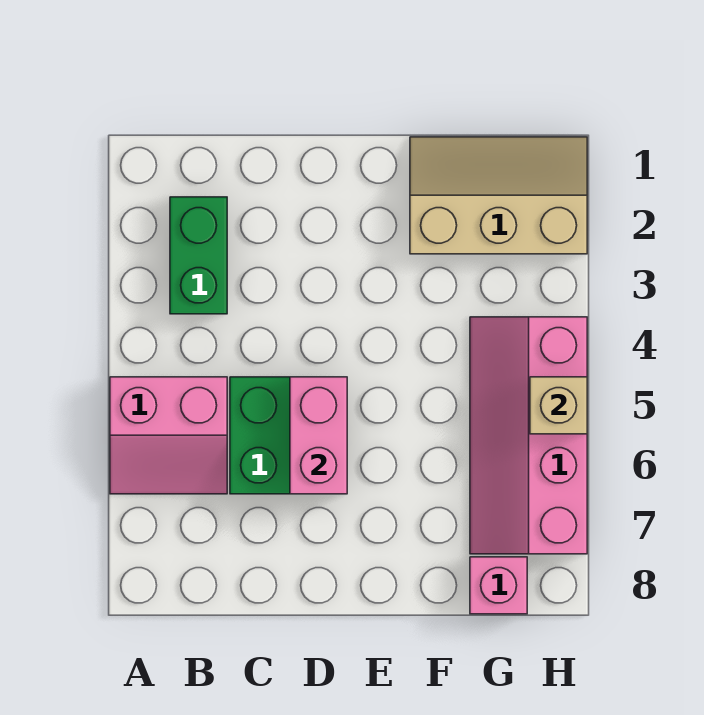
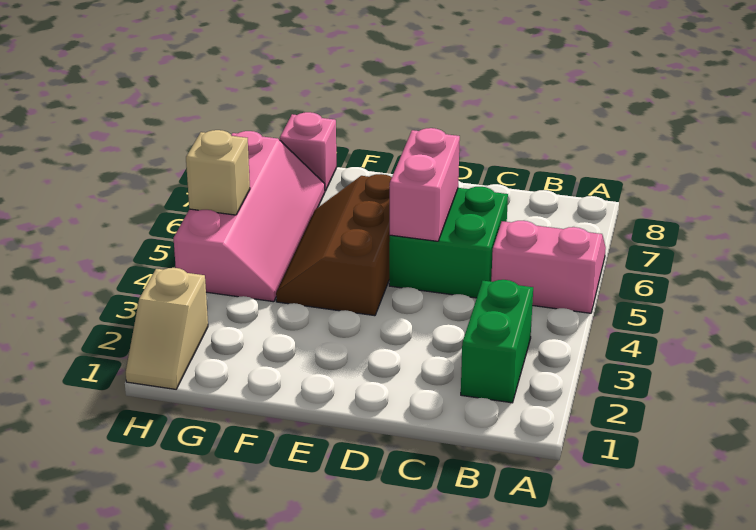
none -> brown 2x3 slope [276,174,392,316]
tan 2x3 slope [410,137,587,254] -> tan 1x2 slope [126,268,208,389]

